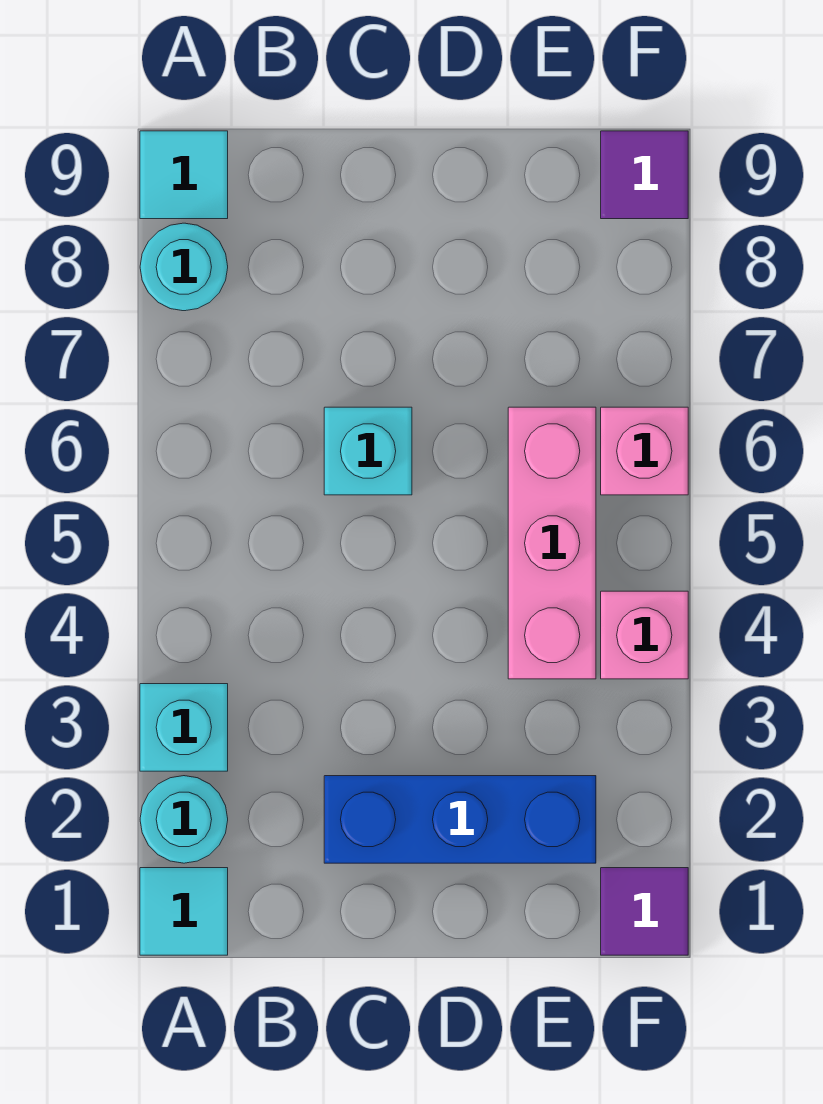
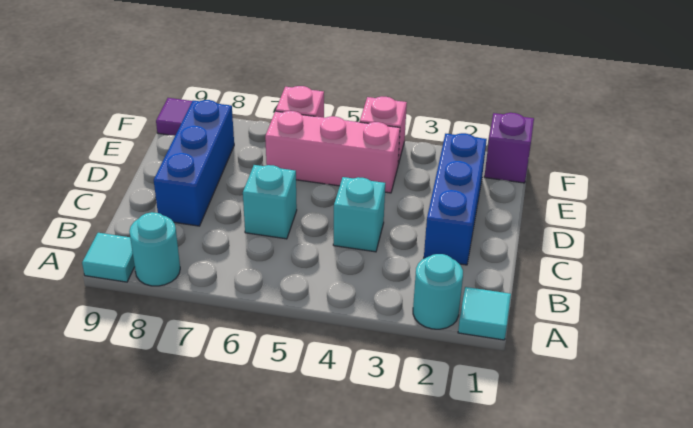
cyan 1x1 brick [140,684,228,771] -> cyan 1x1 brick moved to [333,177,385,252]
none -> blue 1x3 brick [154,100,234,226]
purple 1x1 tile [601,868,688,955] -> purple 1x1 brick [484,113,534,183]

